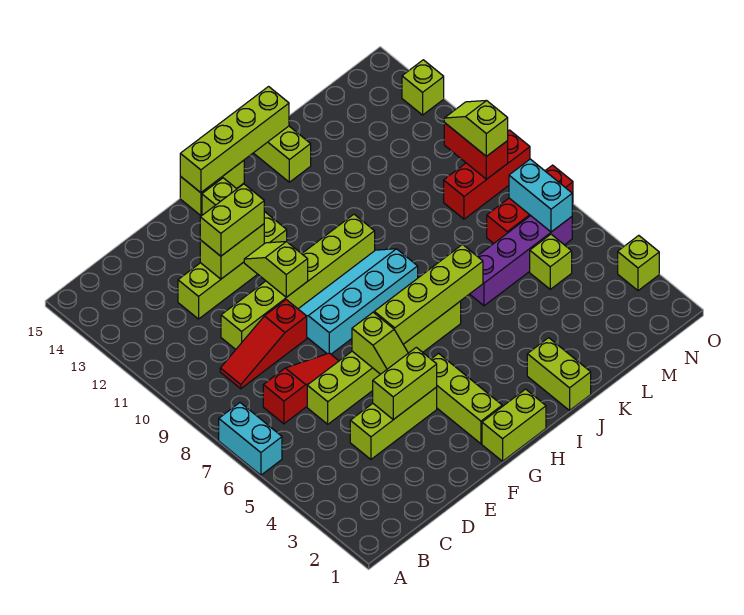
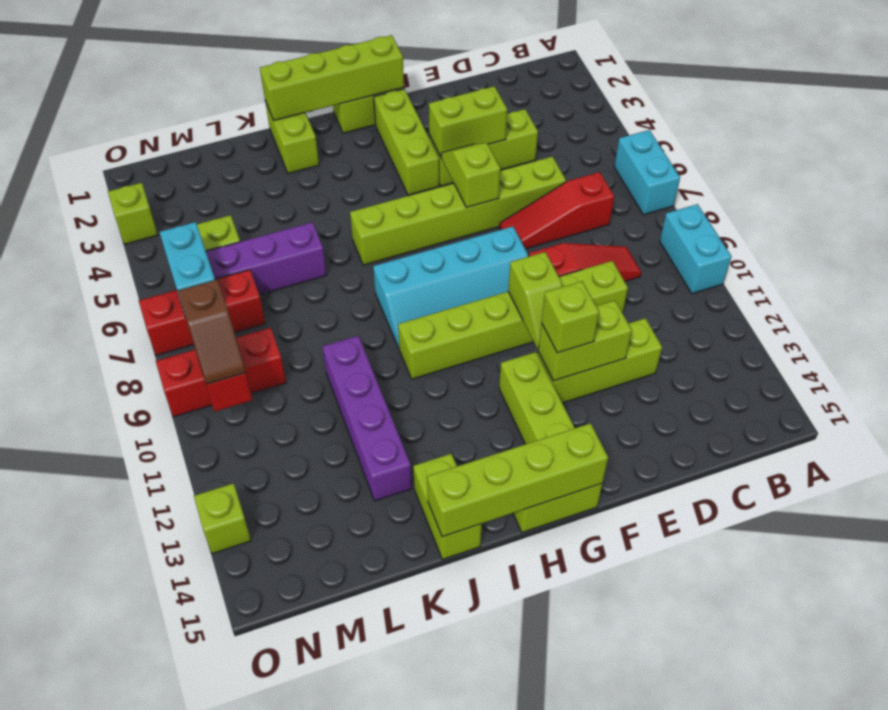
none -> cyan 1x2 brick [660,204,731,294]
lime 1x2 brick [200,184,264,256] -> lime 1x1 brick [542,281,599,353]
lime 1x4 brick [374,245,483,344] -> lime 1x4 brick moved to [260,35,404,120]
none -> purple 1x4 brick [323,336,412,501]
lime 1x2 slope [444,101,508,156] -> brown 1x2 slope [178,280,246,385]

